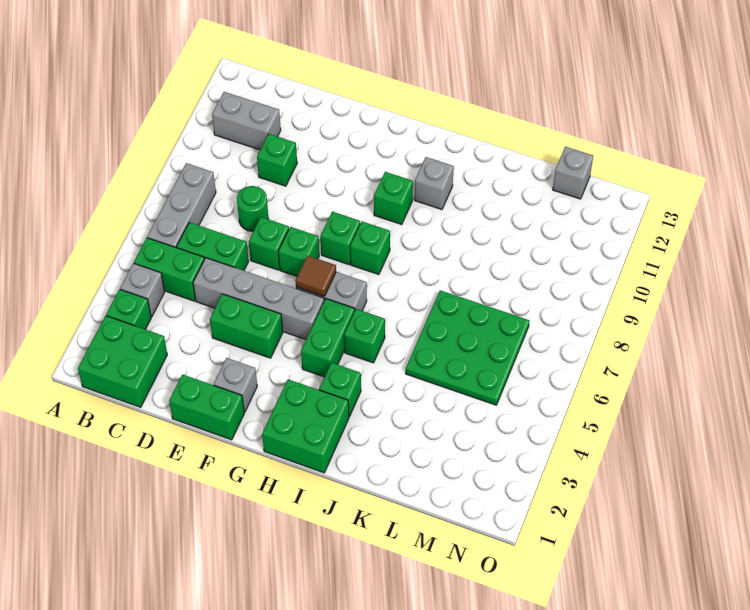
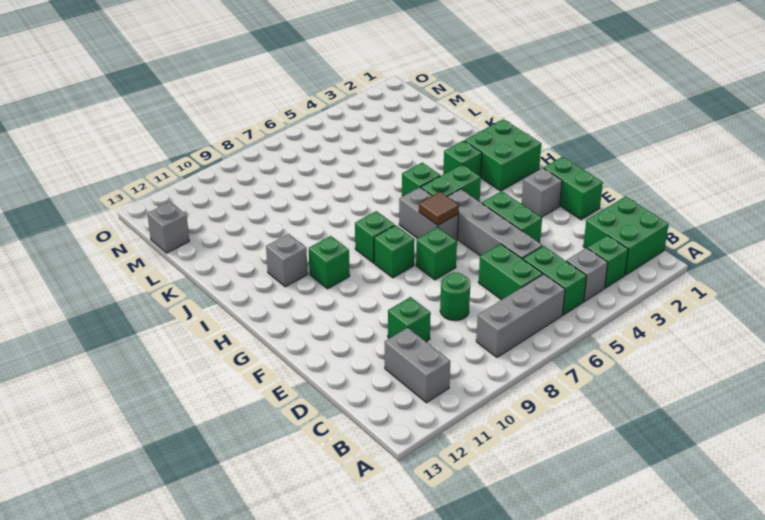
green 1x1 brick [249,217,289,270] -> none
green 3x3 plate [406,290,529,405] -> none

